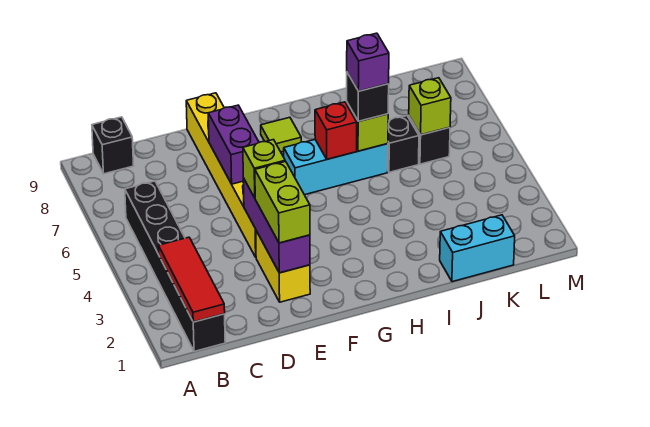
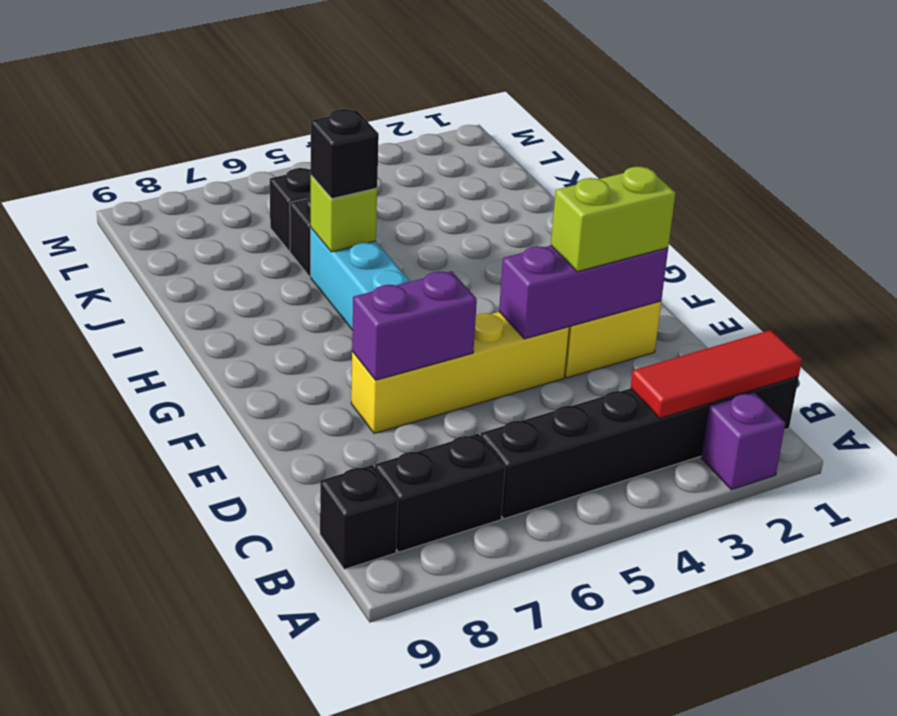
none -> black 1x2 brick [375,434,505,552]
yellow 1x6 brick [186,93,256,257] -> yellow 1x4 brick [351,312,569,434]
lime 1x1 brick [243,140,285,198] -> none
lime 1x1 tile [261,117,301,152] -> none
red 1x1 brick [315,102,357,159] -> none
purple 1x1 brick [347,33,389,91] -> purple 1x1 brick moved to [701,392,785,490]
cyan 1x2 brick [440,215,515,282] -> none
lime 1x1 brick [409,78,451,135] -> none

